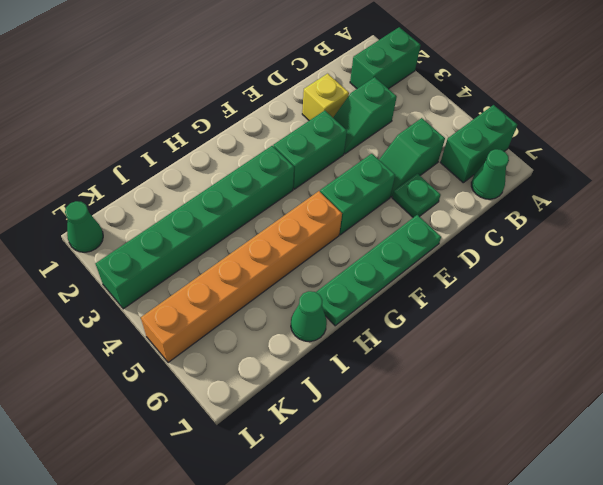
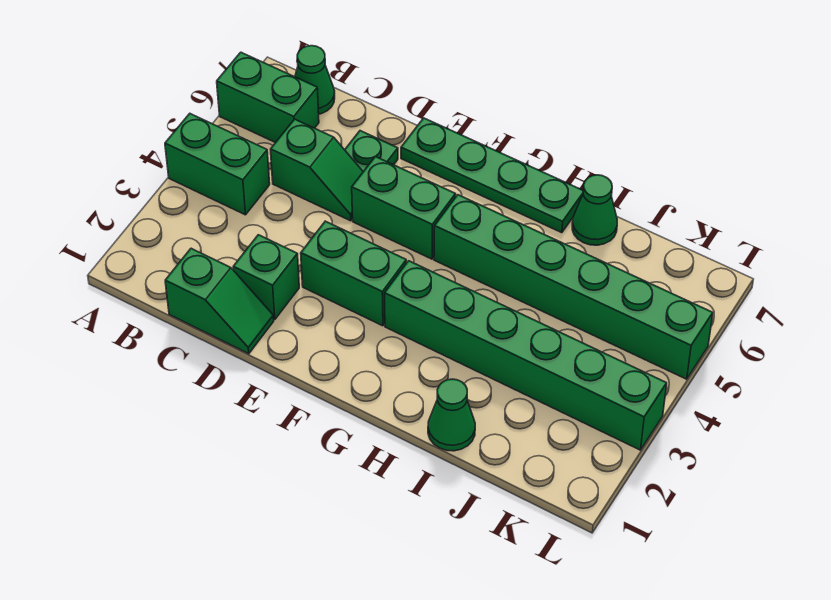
green 1x2 brick [350,27,421,89] -> green 1x2 brick moved to [165,114,270,215]
green 1x2 slope [333,77,397,154] -> green 1x2 slope moved to [165,248,274,354]
yellow 1x1 brick [302,74,349,121] -> green 1x1 brick [233,235,299,320]
orange 1x6 brick [141,191,342,363] -> green 1x6 brick [434,195,713,379]
green 1x1 cone [65,201,103,252] -> green 1x1 cone moved to [428,379,475,451]

